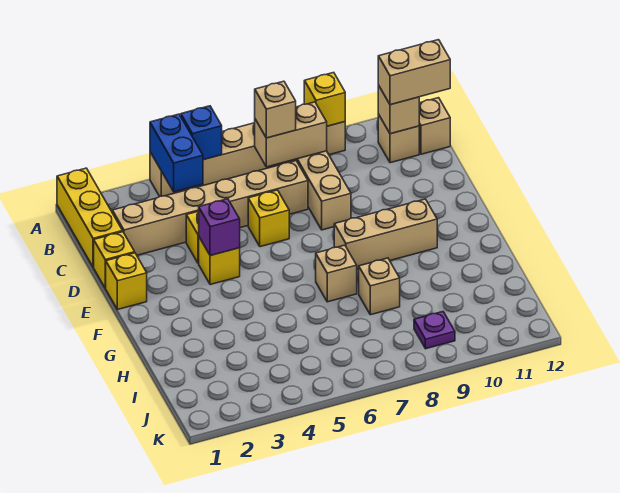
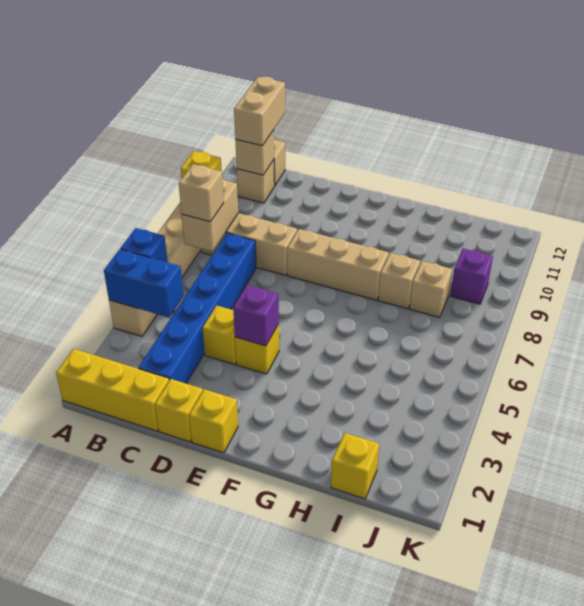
tan 1x6 brick [112,161,308,255] -> blue 1x6 brick [139,233,256,383]
yellow 1x1 brick [248,190,289,247] -> yellow 1x1 brick moved to [331,433,379,499]
tan 1x3 brick [334,199,437,269] -> tan 1x3 brick turned to [287,229,389,300]
tan 1x1 brick [316,245,357,302] -> tan 1x1 brick moved to [410,261,452,317]
purple 1x1 plate [414,312,455,349] -> purple 1x1 brick [450,249,493,304]

